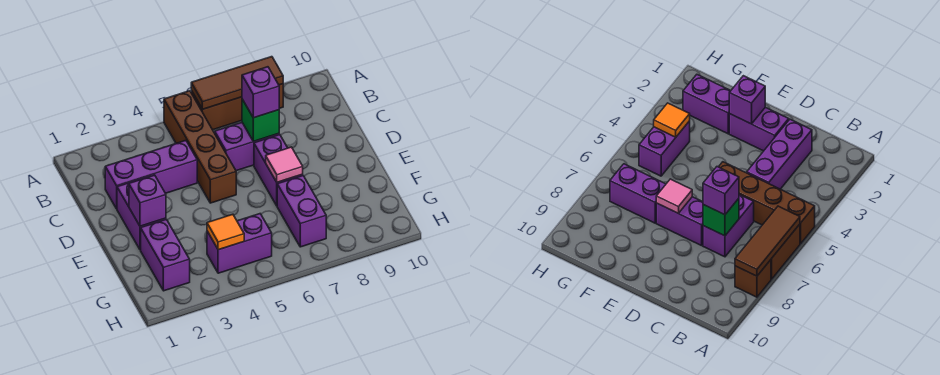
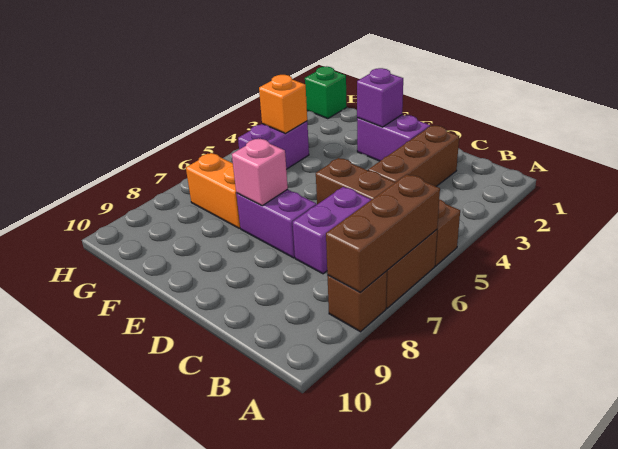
brown 1x3 tile [191,57,283,109] -> brown 1x3 brick [326,174,440,292]
purple 1x3 brick [105,141,197,209] -> brown 1x3 brick [368,126,459,187]
green 1x1 brick [242,99,279,142] -> green 1x1 brick moved to [305,66,347,119]
purple 1x1 brick [242,67,279,118] -> none
pink 1x1 tile [266,147,303,182] -> pink 1x1 brick [232,139,288,206]
purple 1x2 brick [141,219,190,291] -> none
purple 1x2 brick [277,176,326,247] -> orange 1x2 brick [186,153,240,228]
orange 1x1 tile [207,214,244,250] -> orange 1x1 brick [259,75,307,133]

